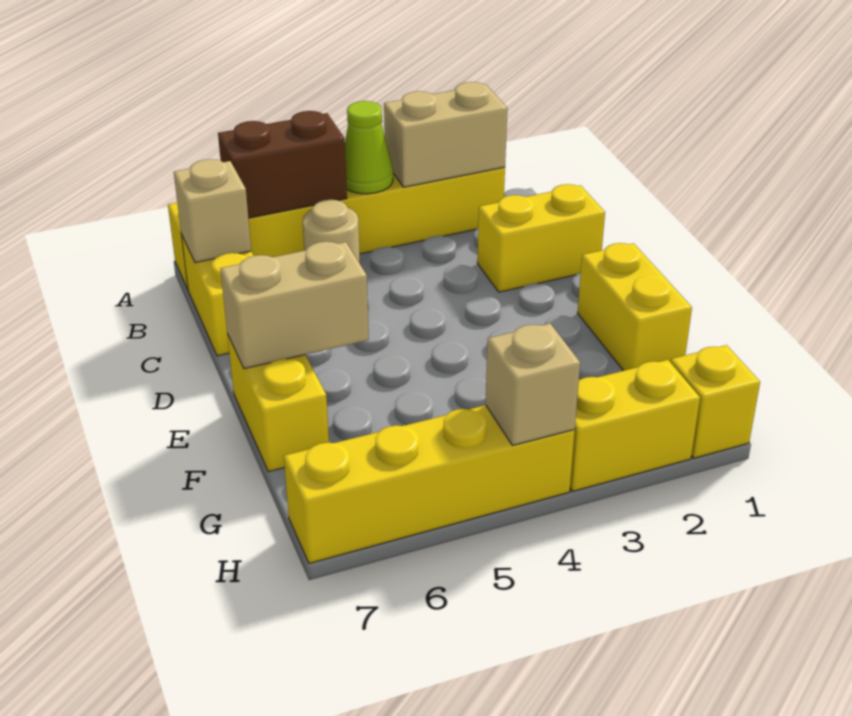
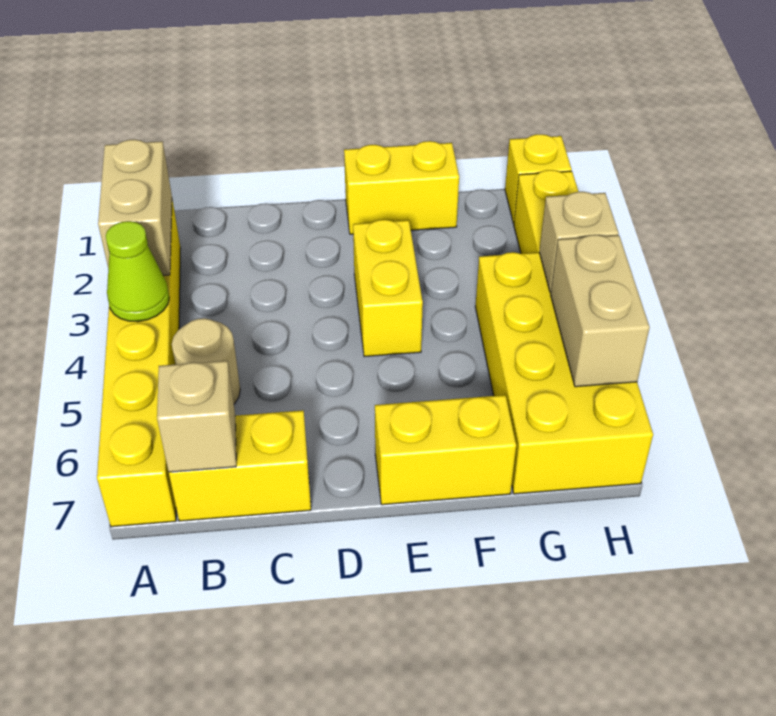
brown 1x2 brick [218,111,347,218] -> none
yellow 1x2 brick [477,184,605,292] -> yellow 1x2 brick moved to [353,220,423,357]
tan 1x2 brick [220,242,369,369] -> tan 1x2 brick moved to [551,235,650,387]
yellow 1x4 brick [284,405,575,563] -> yellow 2x4 brick [475,252,653,494]

